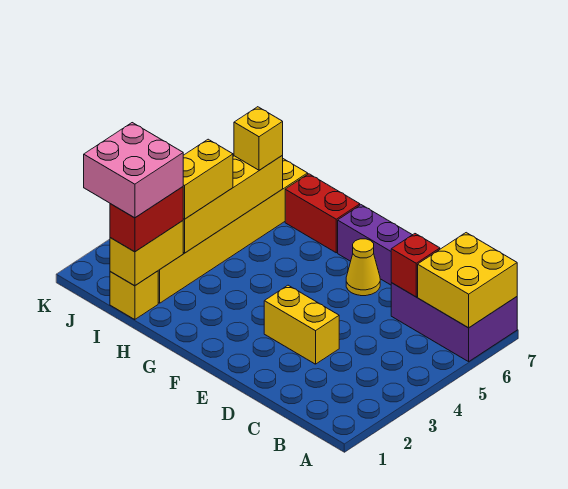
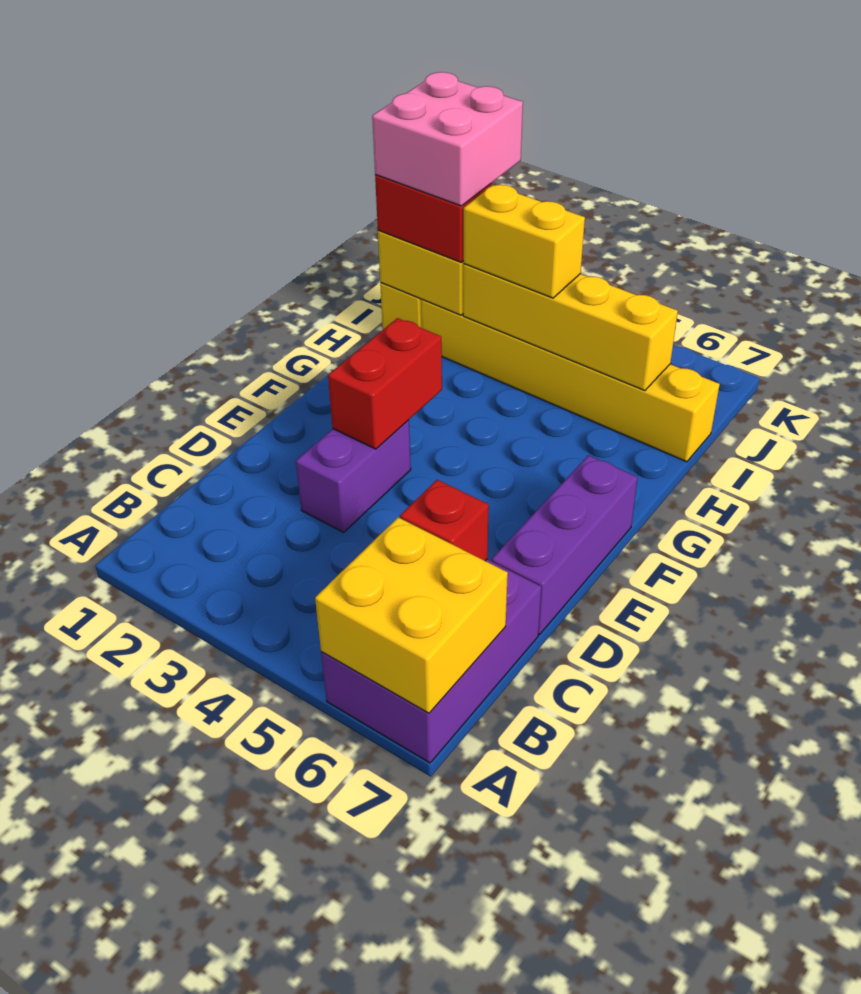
yellow 1x2 brick [264,285,339,364] -> purple 1x2 brick [296,420,411,532]
yellow 1x1 cone [346,239,380,296] -> none
red 1x2 brick [285,174,360,253] -> red 1x2 brick moved to [328,318,442,449]
yellow 1x1 brick [234,107,283,170] -> none

